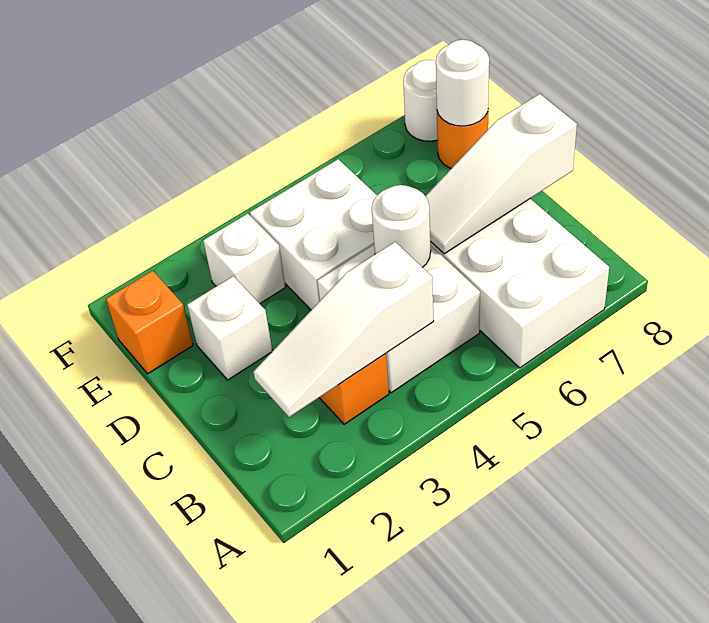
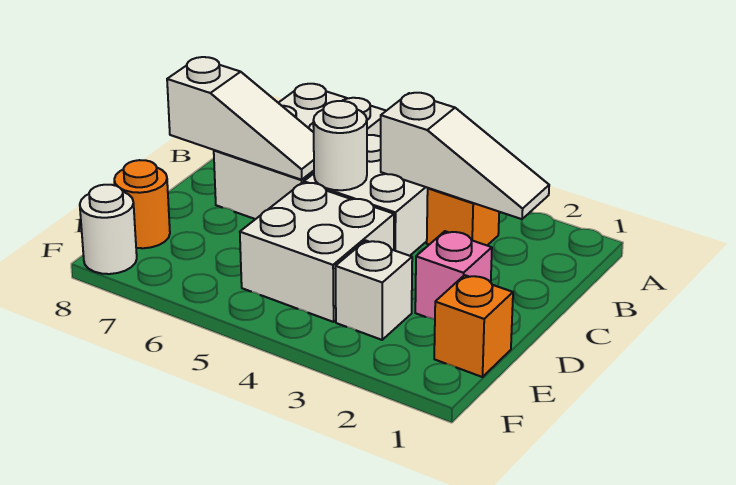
white 1x1 brick [187,276,273,380] -> pink 1x1 brick [415,231,492,320]
white 1x1 round brick [436,40,489,126] -> none

